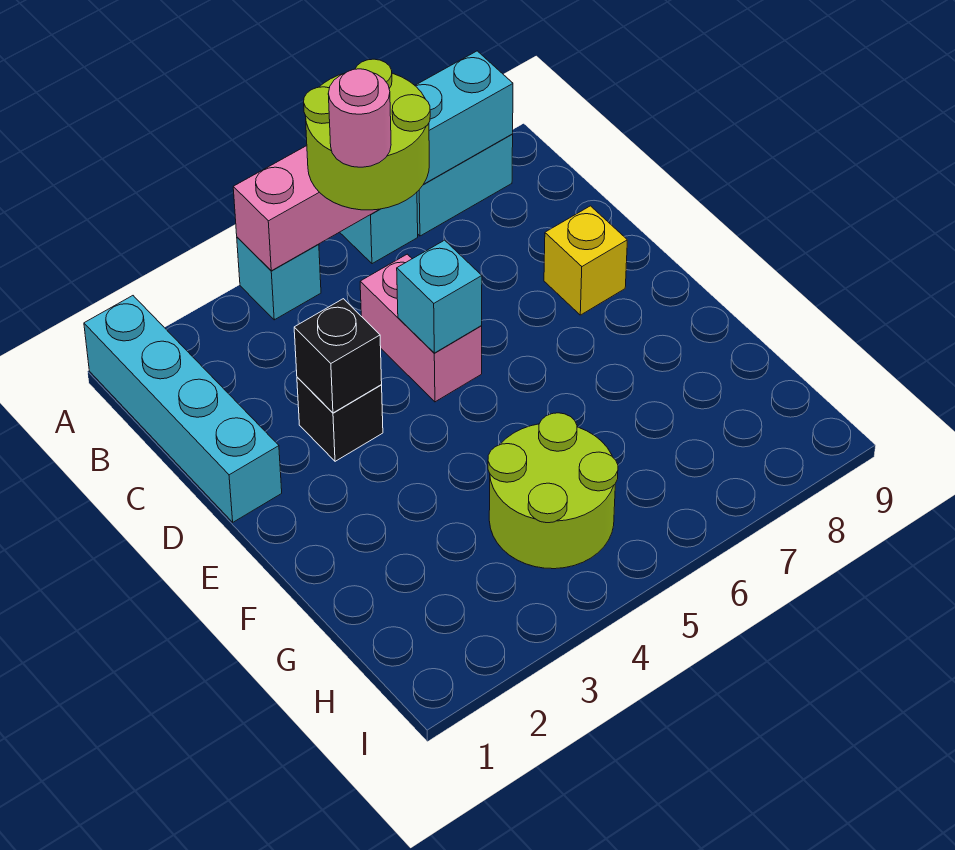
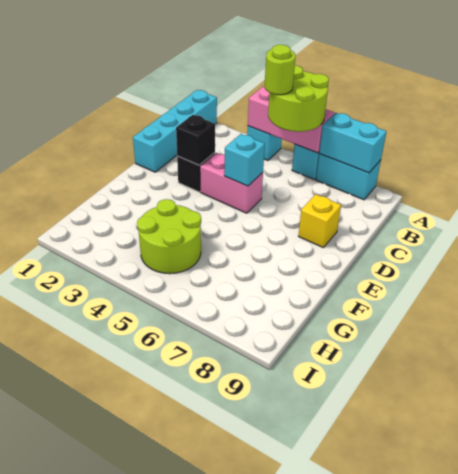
pink 1x1 round brick [328,69,391,167] -> lime 1x1 round brick [265,45,296,95]
pink 1x2 brick [360,254,482,402] -> pink 1x2 brick turned to [200,153,263,213]

